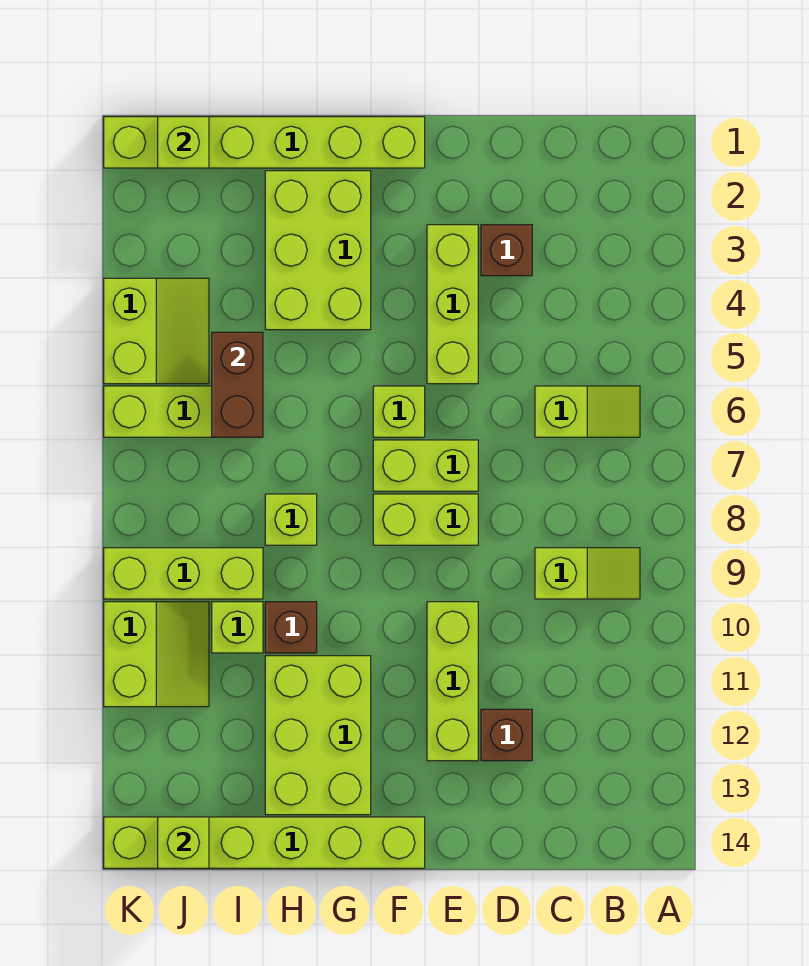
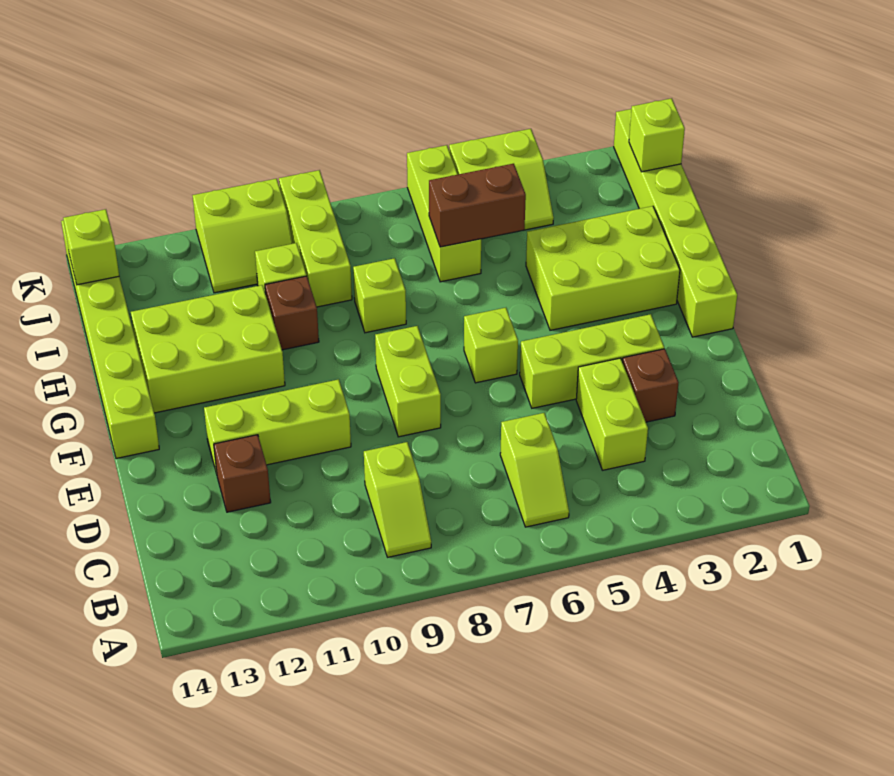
lime 1x2 brick [373,440,478,491] -> lime 1x2 brick moved to [576,358,648,470]

